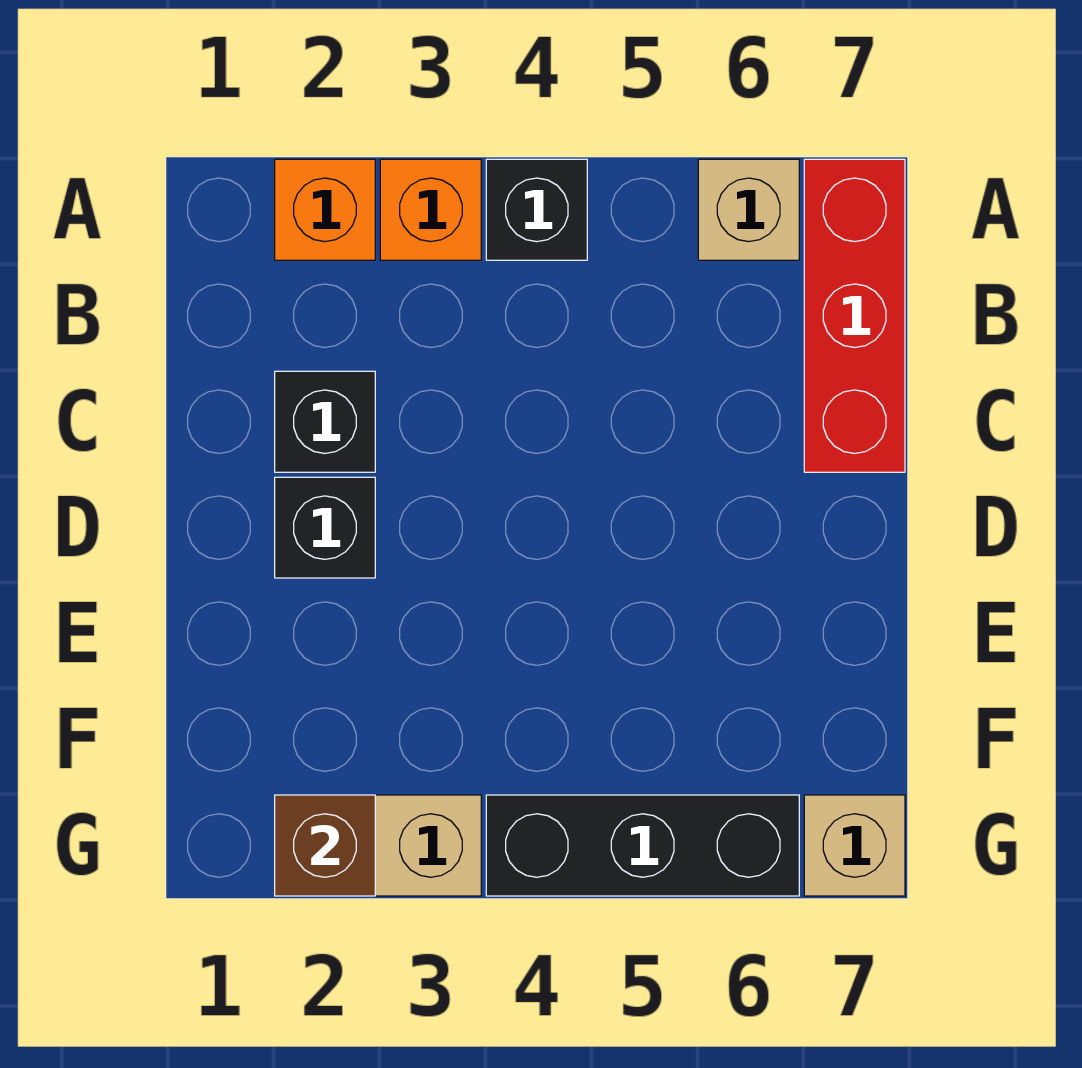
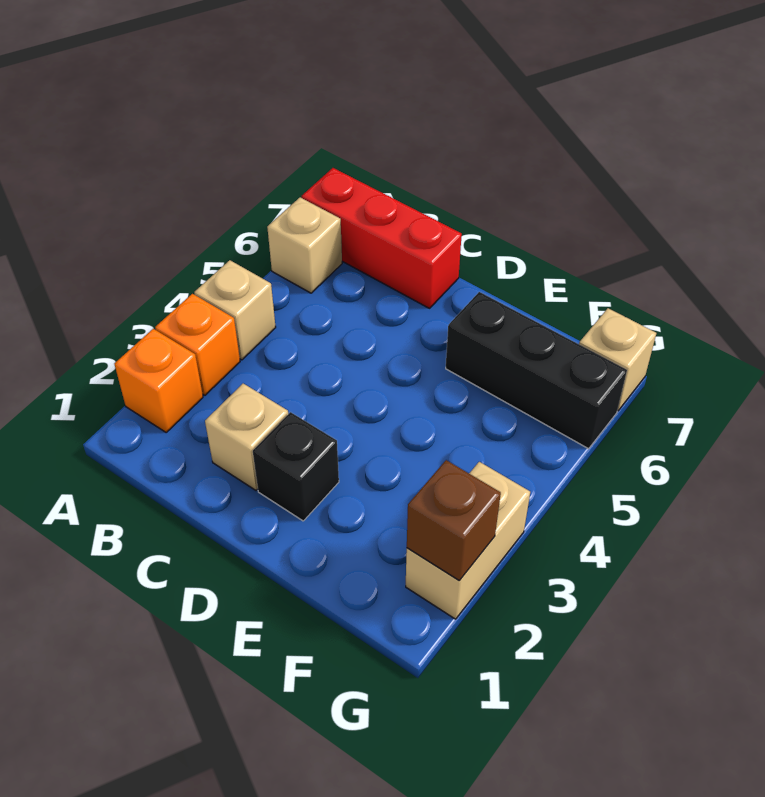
black 1x1 brick [486,159,587,260] -> tan 1x1 brick [194,260,276,360]
black 1x1 brick [275,371,375,472] -> tan 1x1 brick [205,384,288,490]
black 1x3 brick [486,795,799,896] -> black 1x3 brick turned to [446,292,627,449]

